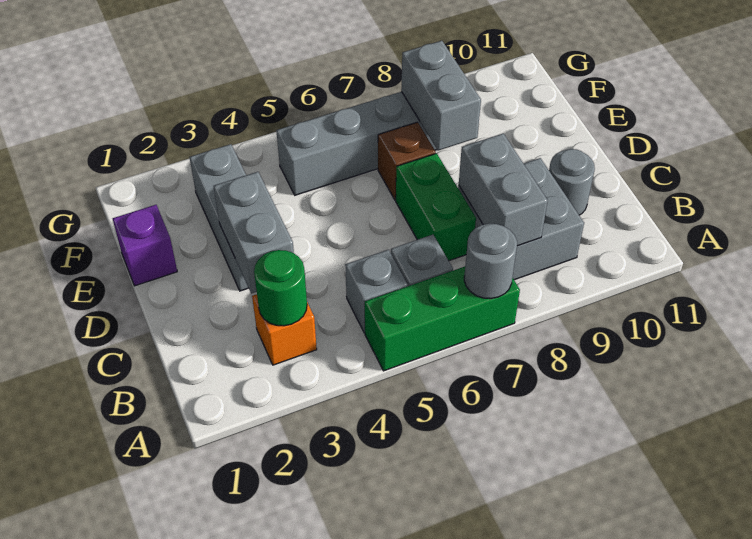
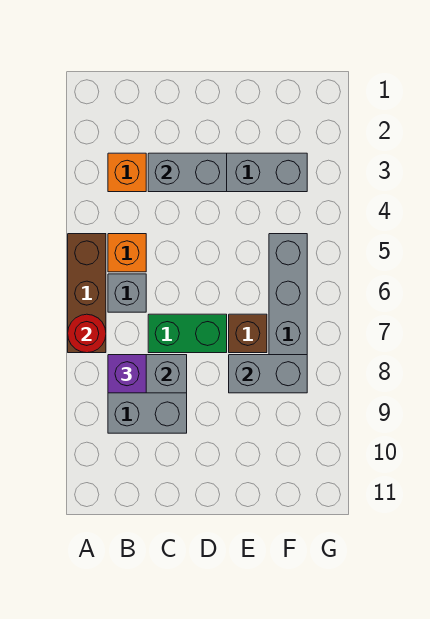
green 1x3 brick [365,267,520,371] -> brown 1x3 brick [68,234,106,353]
grey 1x1 round brick [464,224,517,299] -> red 1x1 round brick [68,314,106,353]
green 1x1 round brick [254,250,307,326] -> none
grey 1x1 brick [345,250,408,333] -> orange 1x1 brick [108,234,146,272]
grey 1x1 round brick [549,149,595,215] -> none
purple 1x1 brick [113,205,177,286] -> purple 1x1 brick moved to [108,355,146,393]

